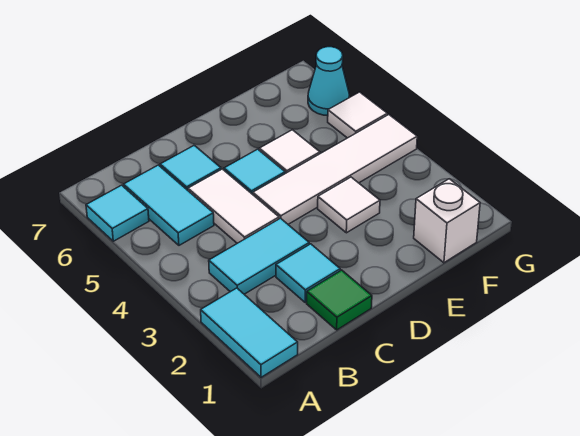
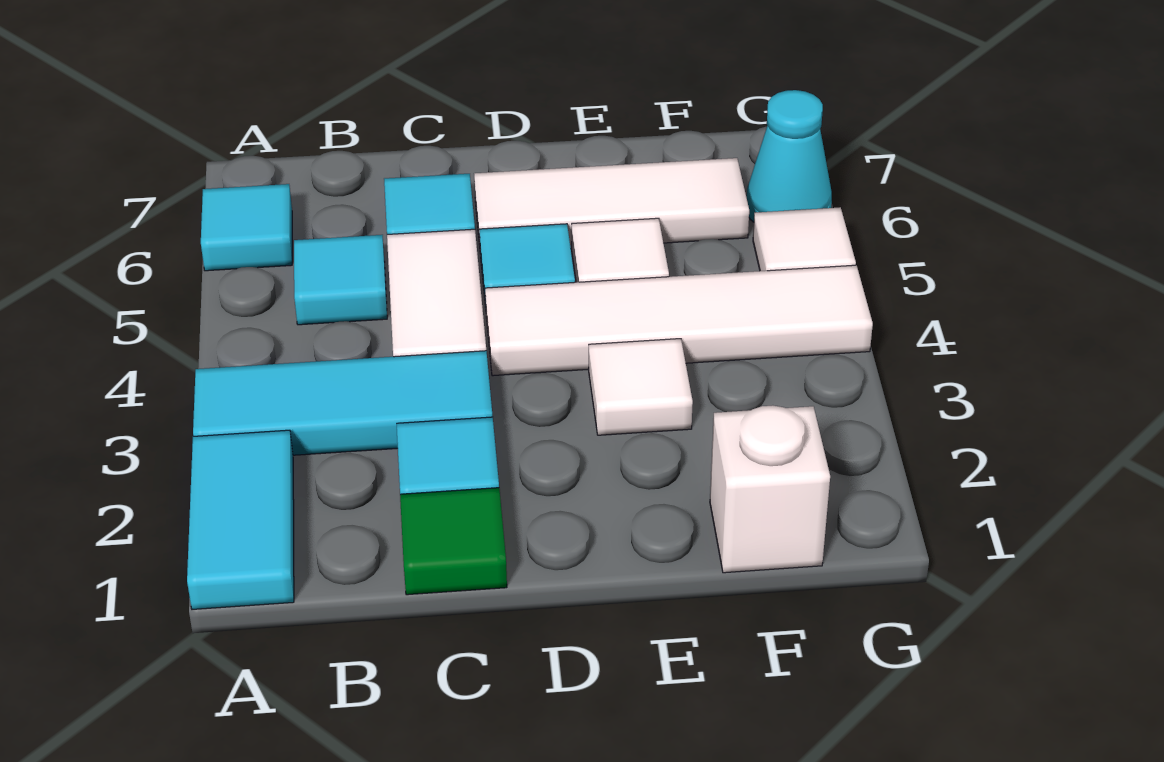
cyan 1x2 tile [209,218,309,294] -> cyan 1x3 tile [193,351,493,455]
cyan 1x2 tile [124,165,214,245] -> cyan 1x1 tile [294,235,387,325]
none -> white 1x3 tile [474,158,749,249]

